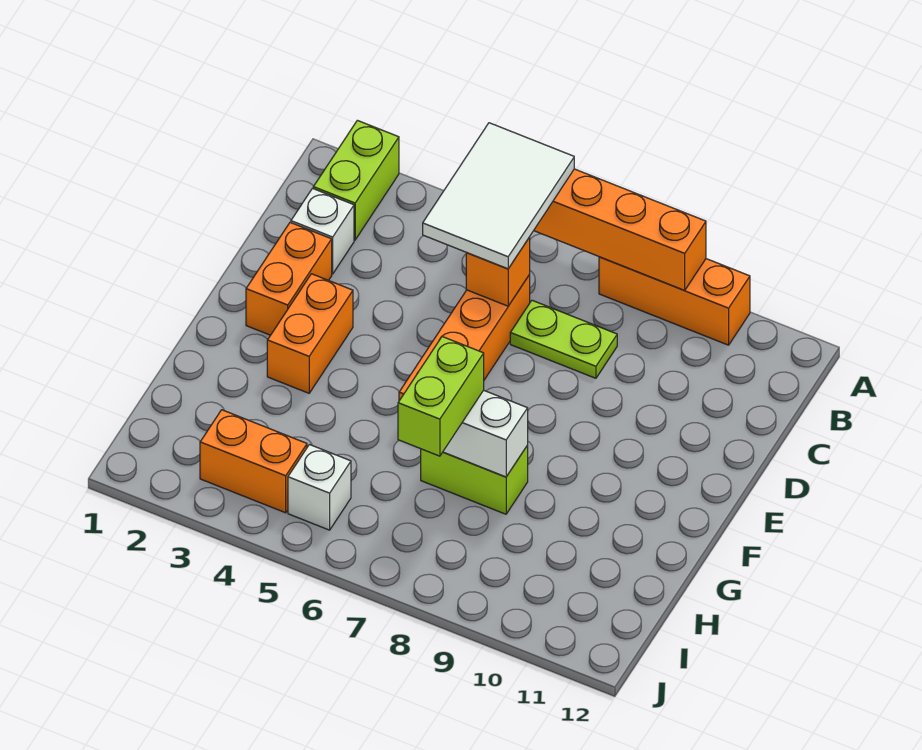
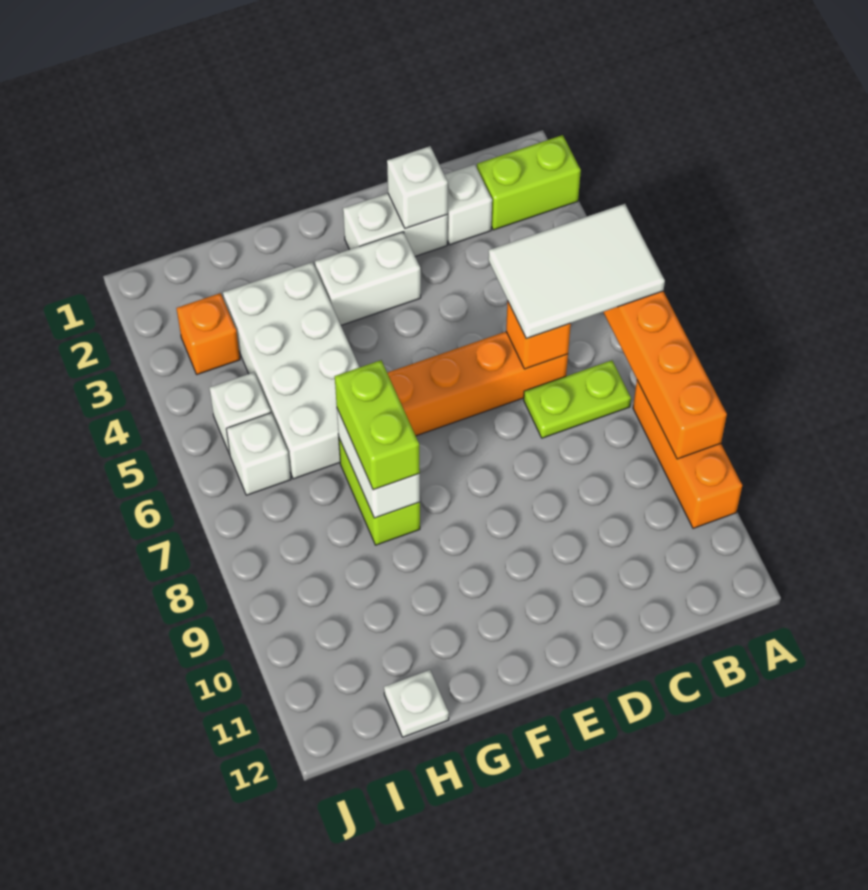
lime 1x2 plate [510,300,617,378] -> lime 1x2 plate turned to [524,360,631,438]
orange 1x2 brick [246,223,332,335] -> white 1x2 brick [343,193,448,256]
none -> white 1x1 brick [387,146,448,229]
orange 1x2 brick [267,274,353,393] -> white 1x2 brick [315,232,421,325]
none -> white 2x4 brick [223,262,360,479]
lime 1x2 brick [398,337,484,456] -> lime 1x2 brick turned to [335,360,420,490]
none -> white 1x1 plate [384,670,449,737]
orange 1x2 brick [200,410,307,513] -> orange 1x1 brick [177,293,240,374]
none -> white 1x1 brick [226,413,291,495]

